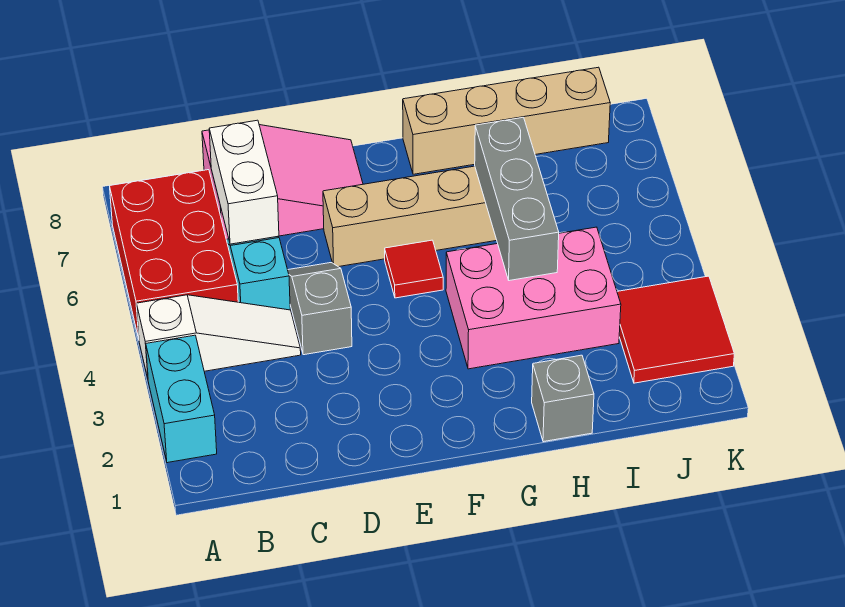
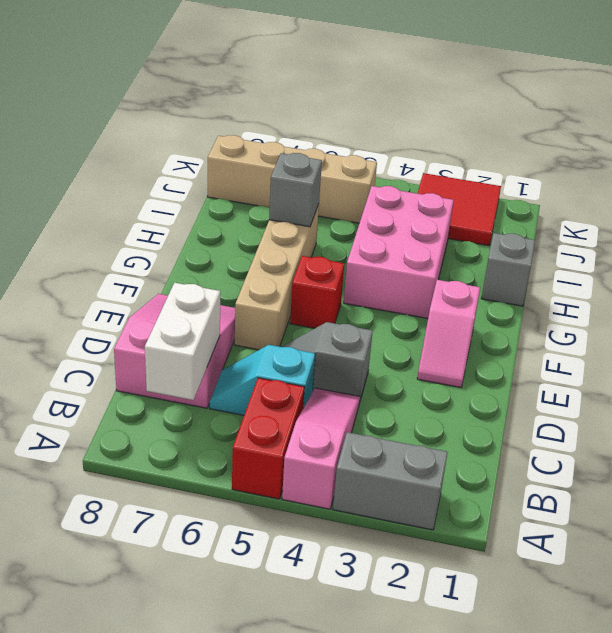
cyan 1x2 brick [146,335,217,463] -> grey 1x2 brick [333,432,448,530]
white 1x3 slope [137,295,301,378] -> pink 1x3 slope [282,388,360,509]
red 2x3 brick [110,170,238,339] -> red 1x2 brick [232,378,305,499]
white 1x2 brick [209,120,279,244] -> white 1x2 brick turned to [145,283,220,400]
none -> pink 1x2 slope [417,280,480,388]
red 1x1 tile [385,240,443,298] -> red 1x1 brick [290,256,344,328]
tan 1x4 brick [403,67,610,174] -> tan 1x4 brick turned to [208,135,377,223]
grey 1x3 brick [475,117,559,281] -> grey 1x1 brick [269,153,322,227]

